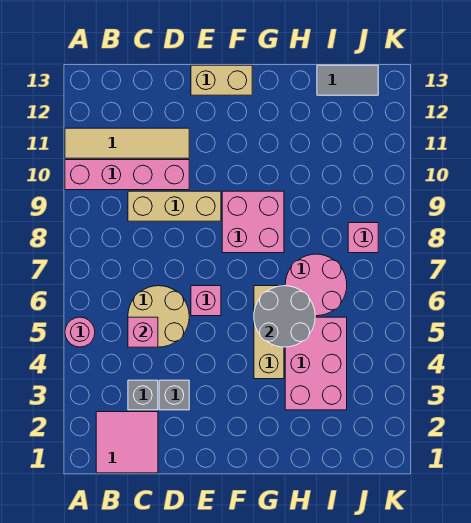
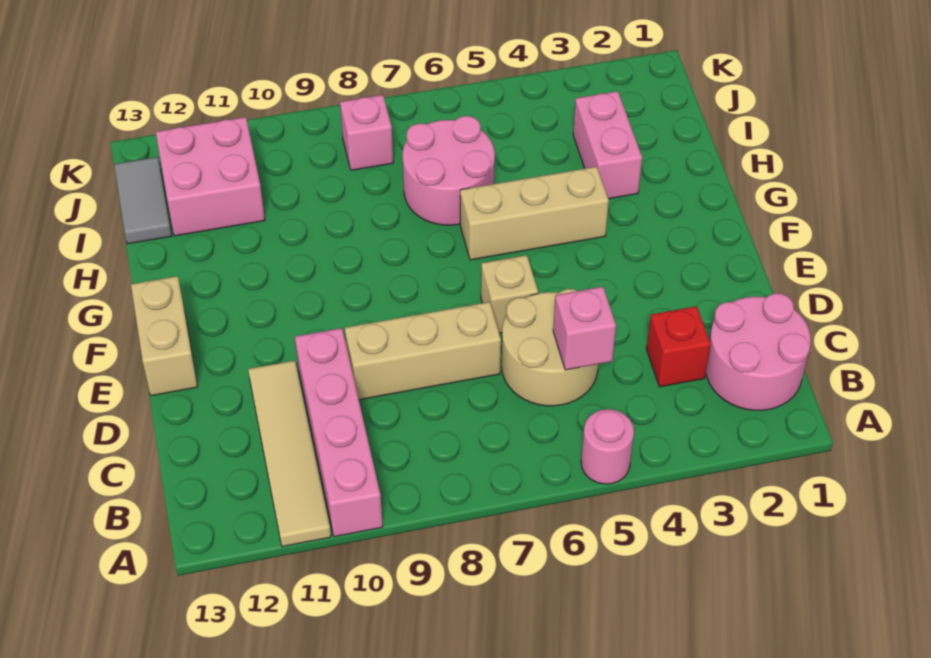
pink 2x2 tile [96,412,158,473] -> pink 2x2 round brick [706,293,811,410]
grey 1x1 brick [128,380,158,410] -> red 1x1 brick [646,306,711,387]
tan 1x3 brick [128,191,221,221] -> tan 1x3 brick turned to [345,302,501,400]
grey 1x1 brick [159,380,189,410] -> none
pink 1x1 brick [191,286,221,316] -> tan 1x1 brick [481,255,538,333]
pink 2x2 brick [222,191,284,253] -> pink 2x2 brick moved to [156,117,265,236]
grey 2x2 round brick [254,286,315,347] -> none
pink 2x3 brick [285,317,347,410] -> pink 1x2 brick [573,91,642,199]

